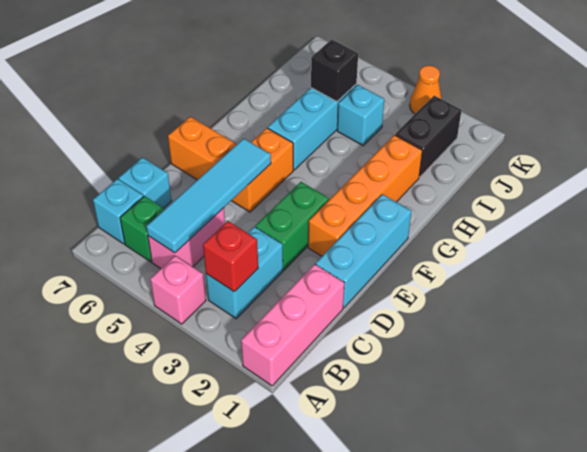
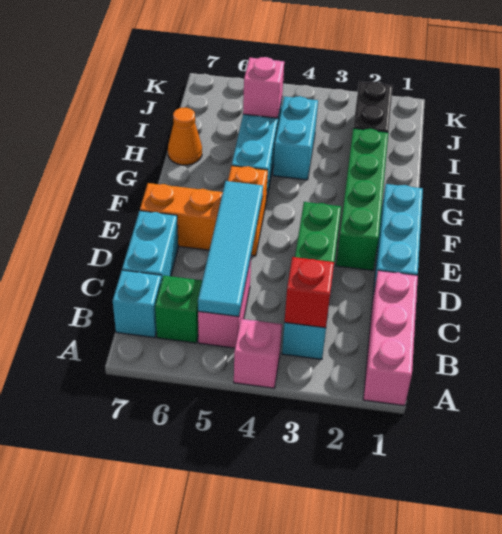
cyan 1x1 brick [119,157,172,208] -> cyan 1x2 brick [122,211,178,280]
orange 1x4 brick [308,135,422,256] -> green 1x4 brick [336,128,388,270]
cyan 1x1 brick [337,85,384,146] -> cyan 1x2 brick [273,96,318,180]
black 1x1 brick [311,40,358,101] -> pink 1x1 brick [243,57,284,118]
orange 1x1 cone [410,65,441,114] -> orange 1x1 cone moved to [168,108,202,165]

